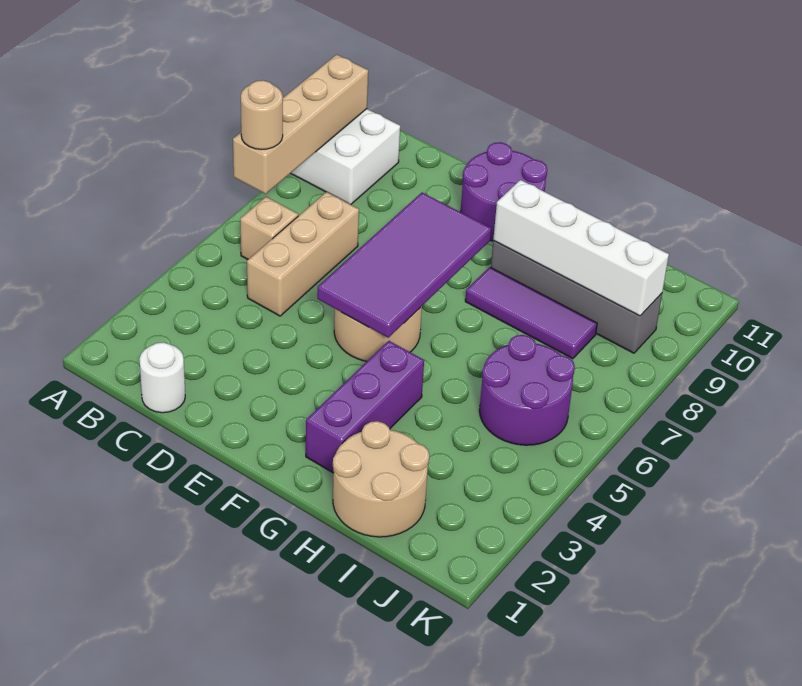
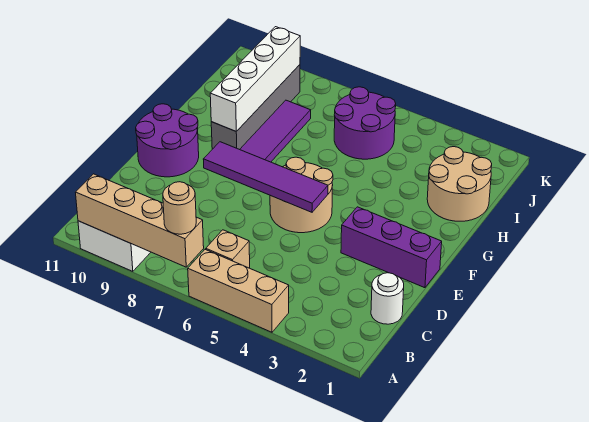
tan 1x3 brick [247,192,359,316] -> tan 1x3 brick moved to [188,250,289,332]
purple 2x4 tile [317,193,492,338] -> purple 1x4 tile [203,142,328,212]
purple 1x3 brick [306,341,424,473] -> purple 1x3 brick moved to [341,207,442,288]

